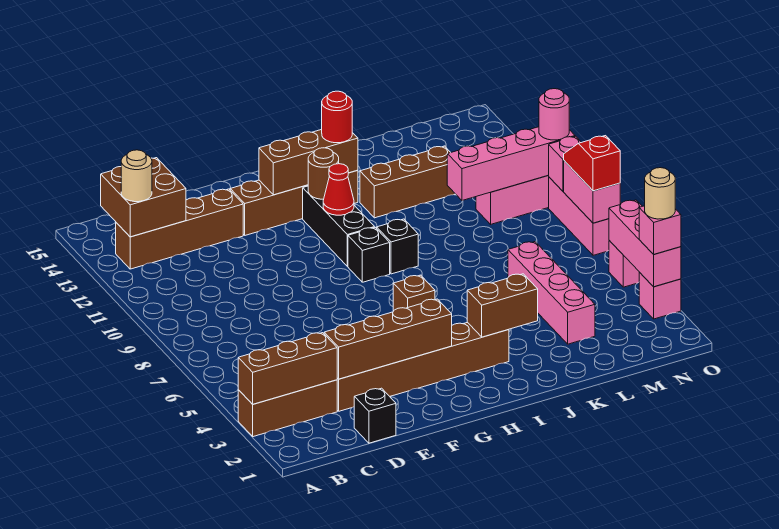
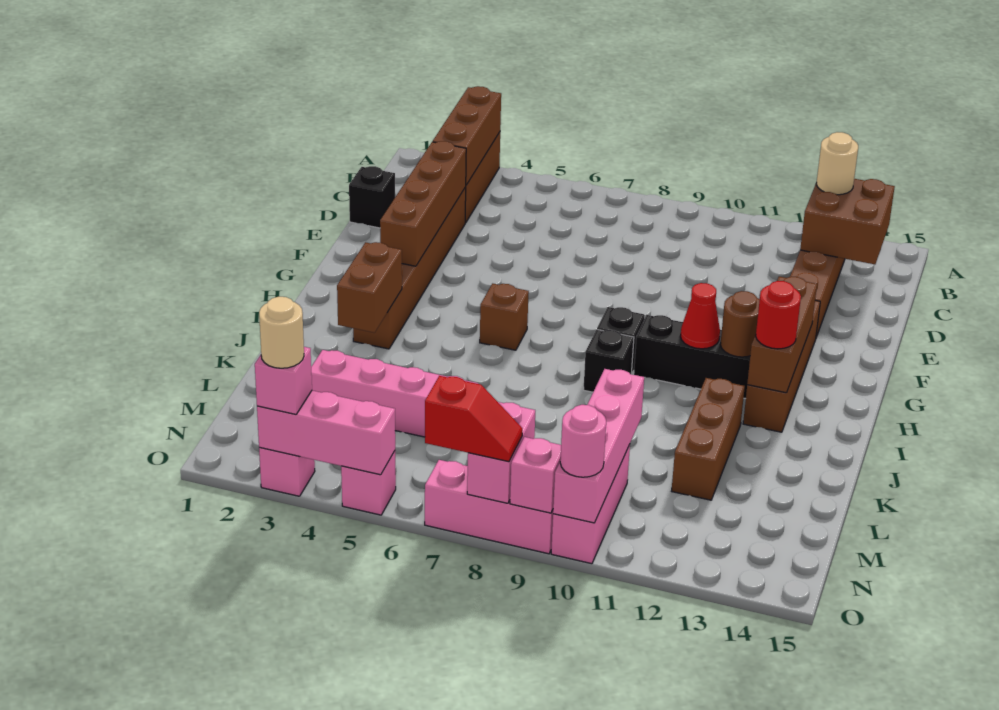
pink 1x2 brick [564,161,620,223] -> pink 1x2 brick turned to [467,402,535,503]

